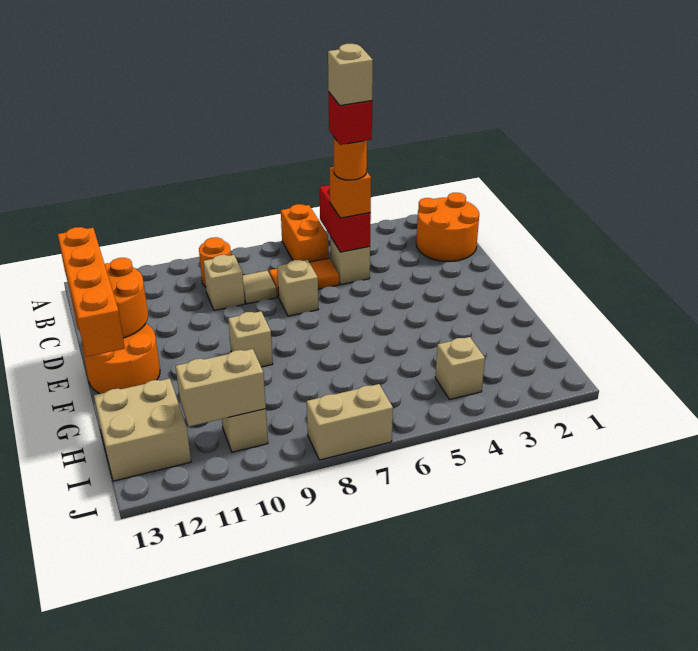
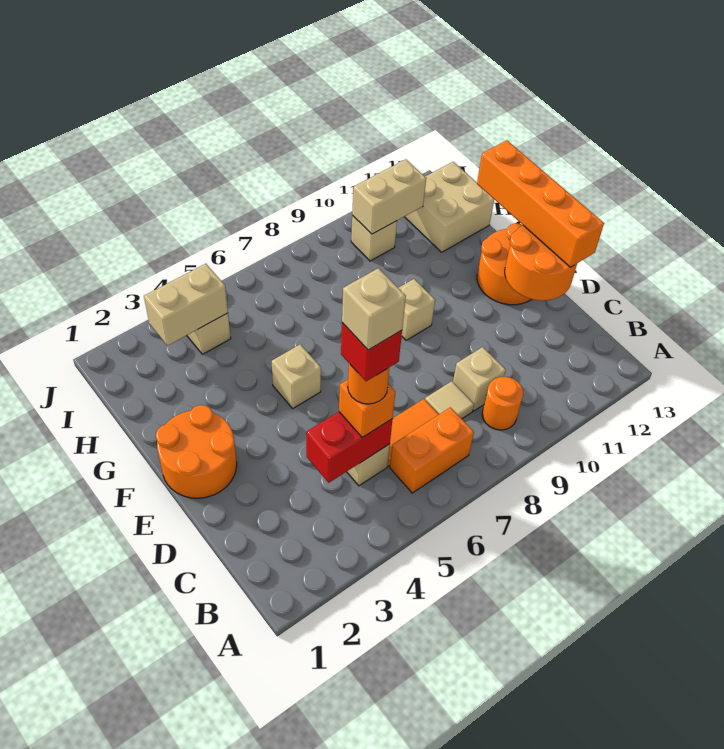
orange 1x2 brick [281,204,329,262] -> orange 1x2 brick turned to [390,407,474,493]
orange 2x2 round brick [416,193,479,262] -> orange 2x2 round brick moved to [156,405,237,498]
red 1x2 brick [320,185,371,252] -> red 1x2 brick turned to [306,412,393,483]
tan 1x1 brick [277,260,318,316] -> tan 1x1 brick moved to [272,344,321,408]
tan 1x2 brick [307,384,393,460] -> tan 1x2 brick moved to [144,264,228,346]

